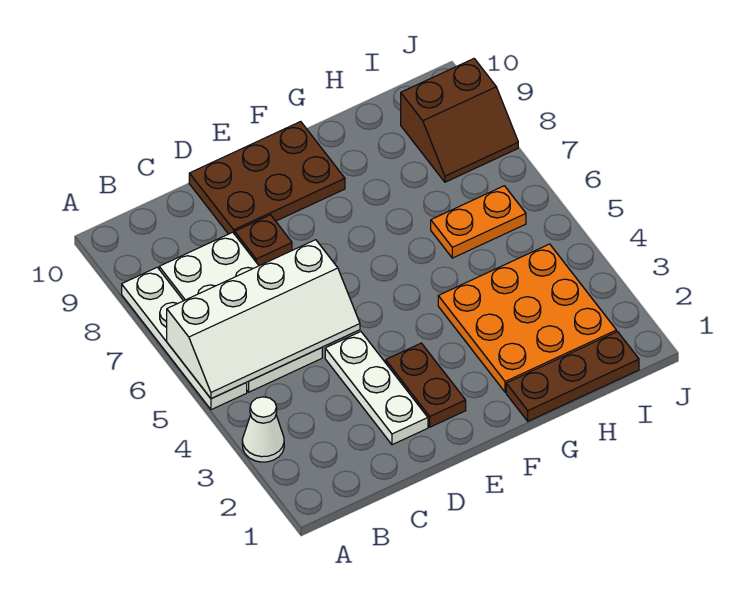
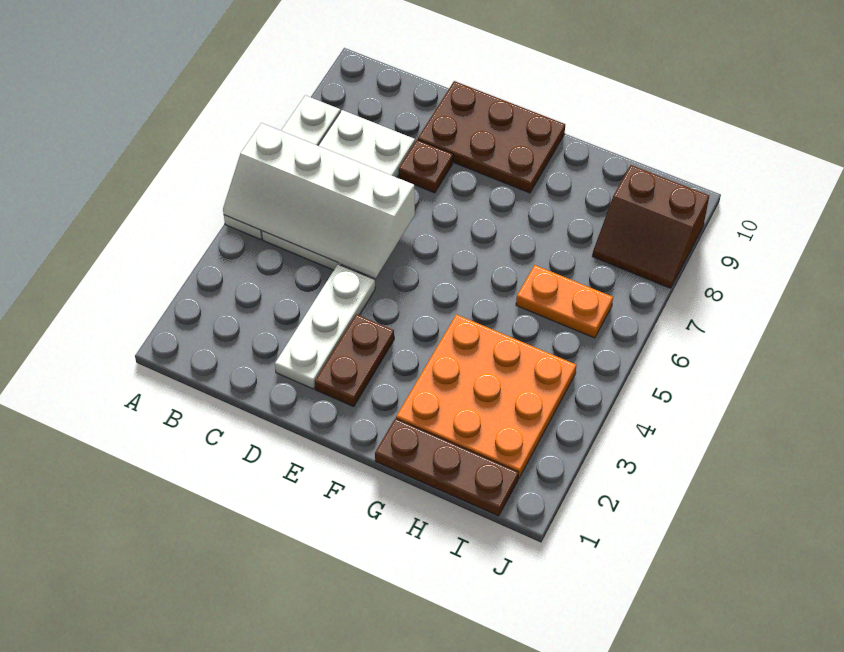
white 1x1 cone [242,397,284,462] -> none

